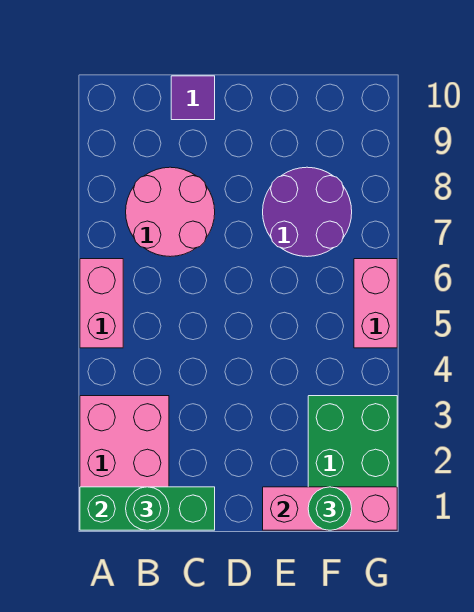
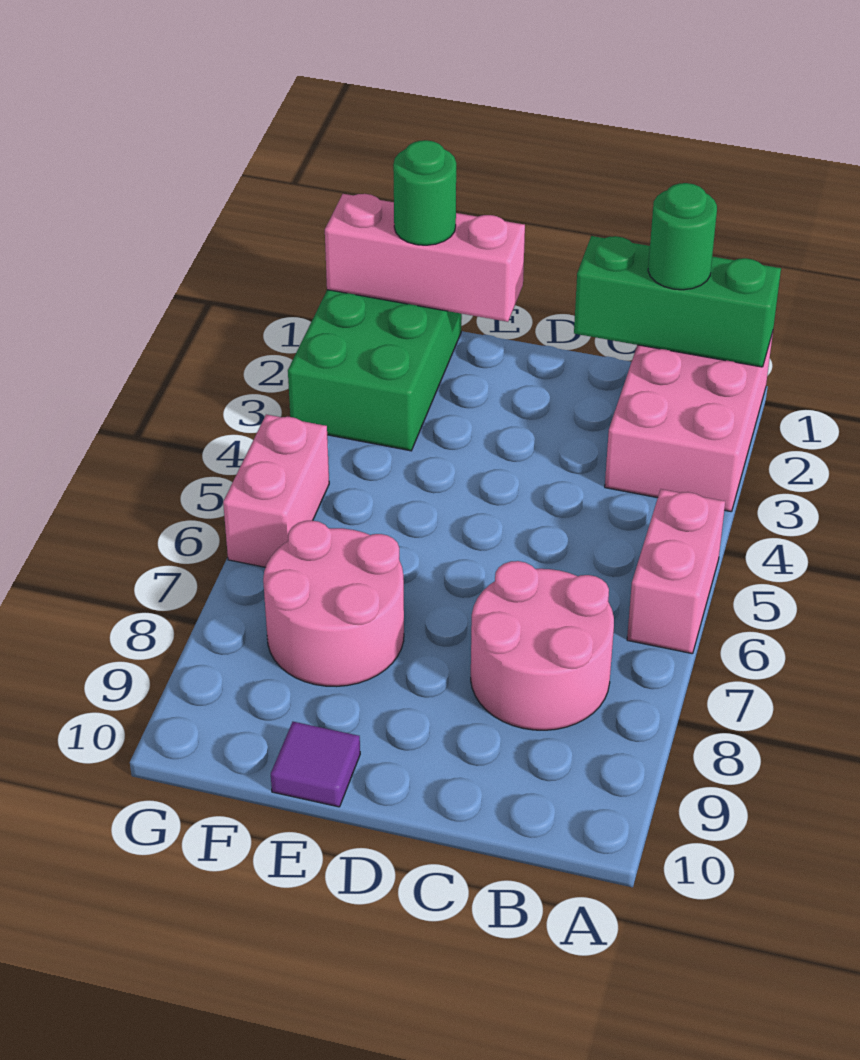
purple 1x1 tile [171,76,215,120] -> purple 1x1 tile moved to [271,722,360,807]
purple 2x2 round brick [263,167,352,257] -> pink 2x2 round brick [263,521,404,687]

